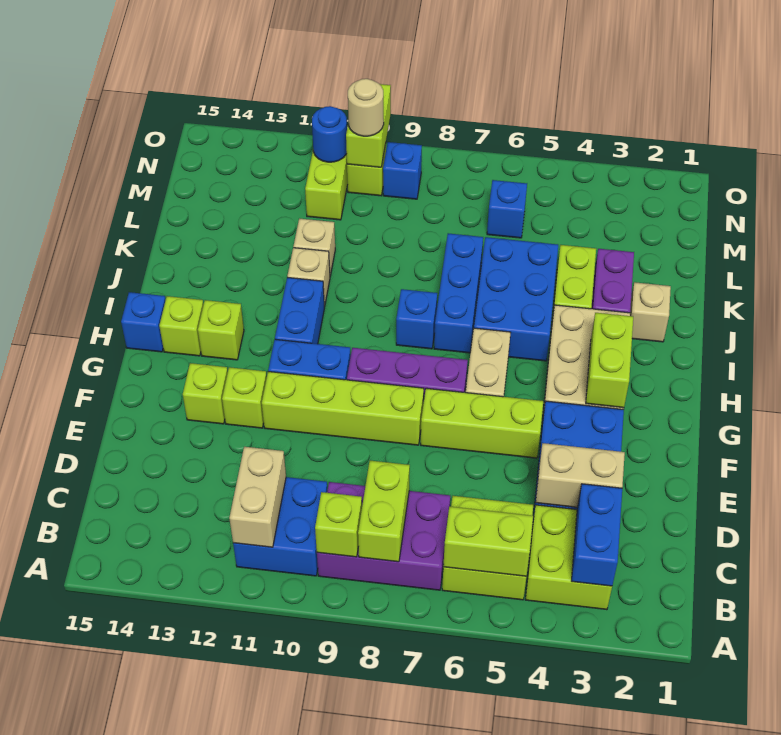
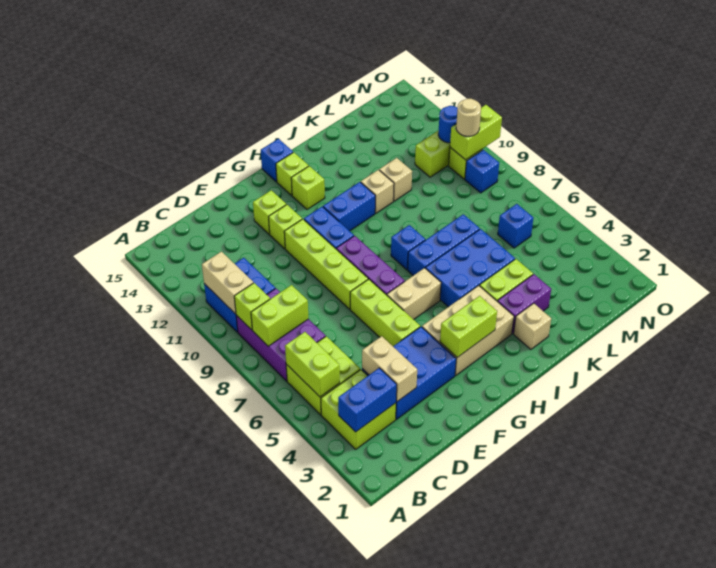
tan 1x2 brick [229,447,286,547] -> tan 1x2 brick turned to [202,252,253,314]

